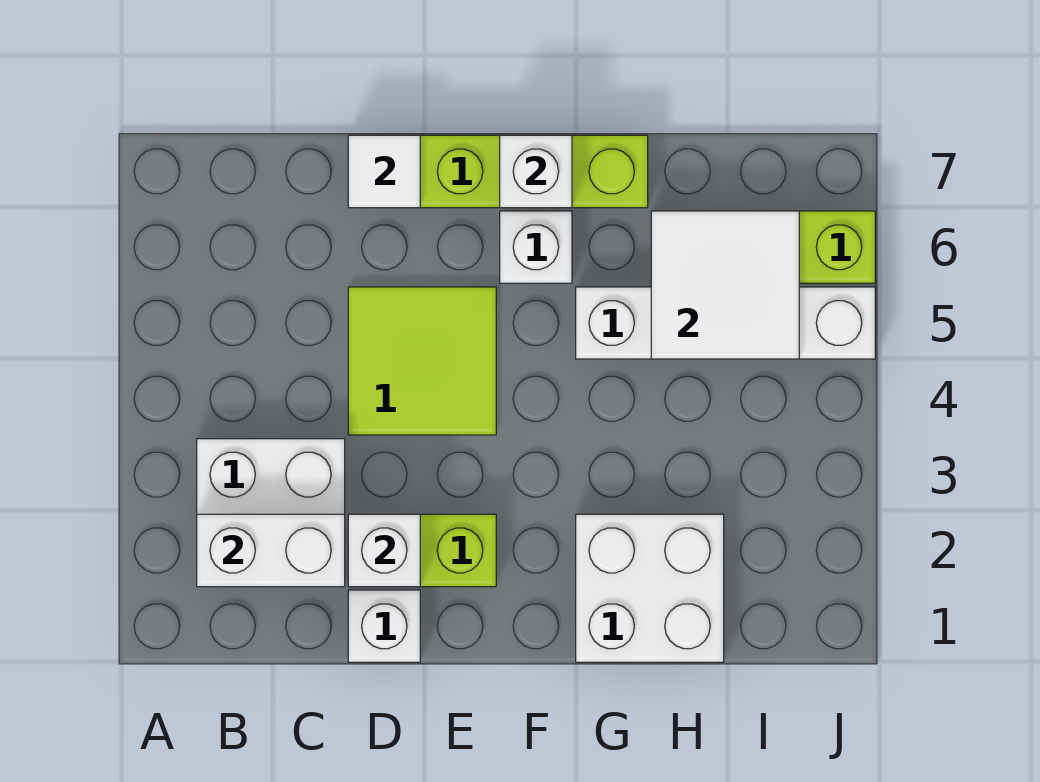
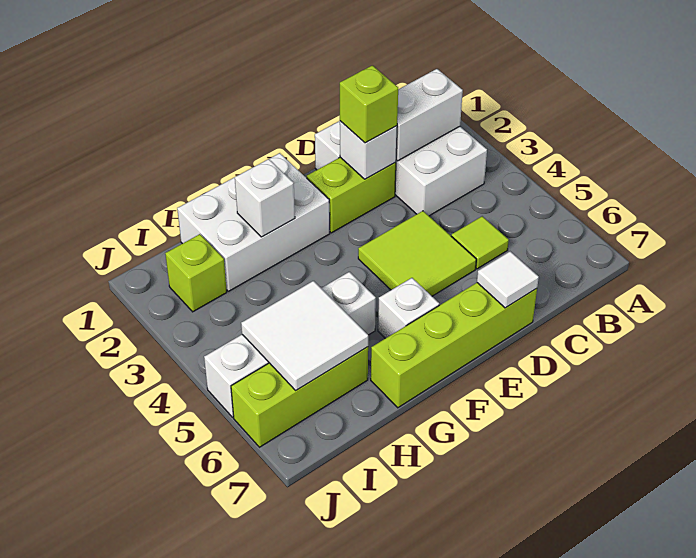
none -> lime 1x1 tile [451,216,509,269]
none -> lime 1x1 brick [340,65,398,143]
white 1x1 brick [500,135,572,208] -> white 1x1 brick moved to [235,159,295,237]
white 2x2 brick [576,514,724,662] -> white 2x3 brick [177,153,330,291]
none -> lime 1x1 brick [165,234,227,312]

